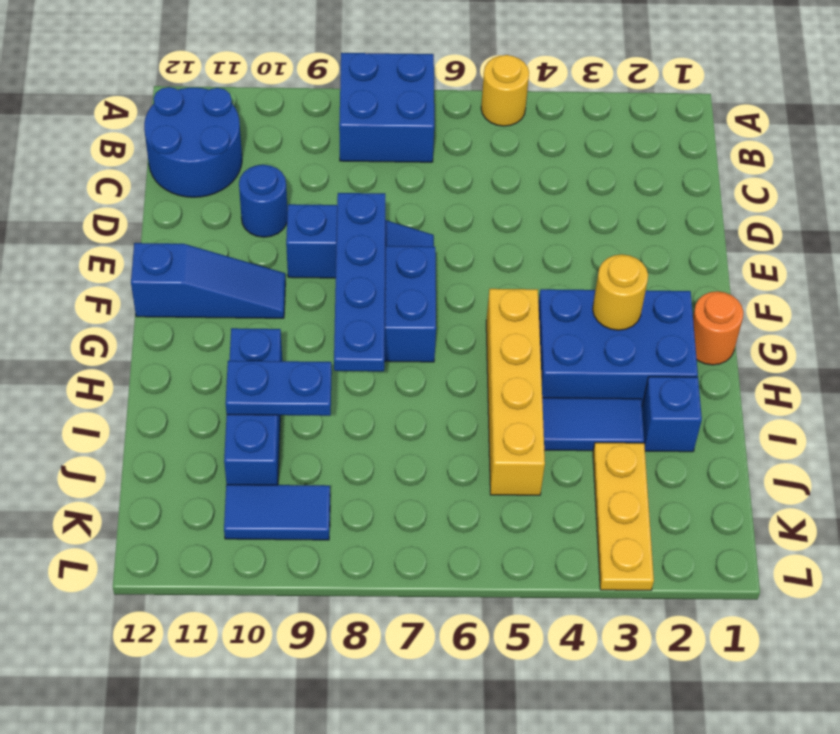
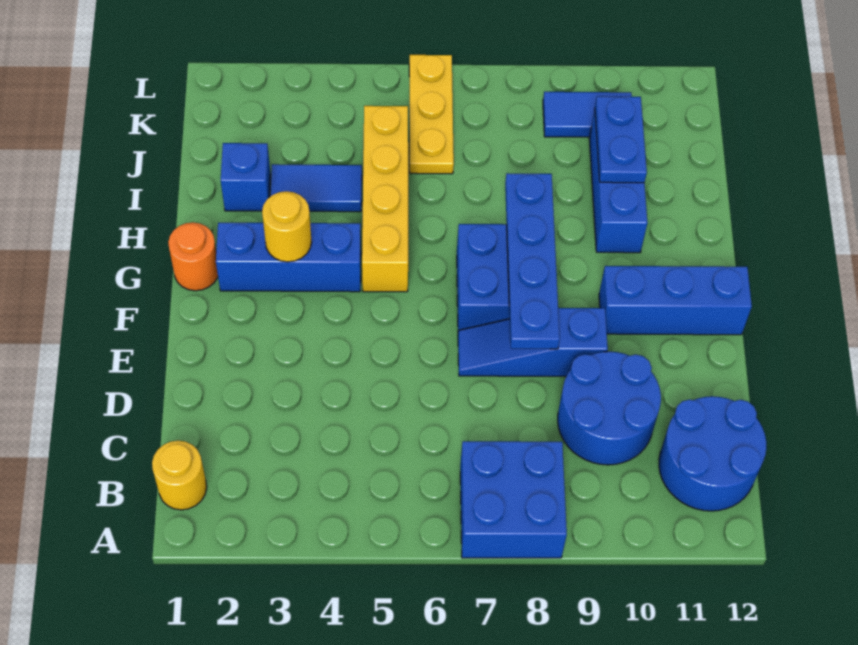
yellow 1x1 round brick [481,55,529,126] -> yellow 1x1 round brick moved to [152,441,207,510]
blue 1x1 round brick [239,165,287,237] -> blue 2x2 round brick [558,352,661,465]
blue 1x3 slope [131,243,285,318] -> blue 1x3 brick [599,266,752,335]
blue 2x3 brick [539,289,698,405] -> blue 1x3 brick [216,223,361,292]
blue 1x2 plate [226,361,332,416] -> blue 1x2 plate turned to [595,96,647,183]
yellow 1x3 plate [593,443,654,590] -> yellow 1x3 plate moved to [409,55,454,174]

